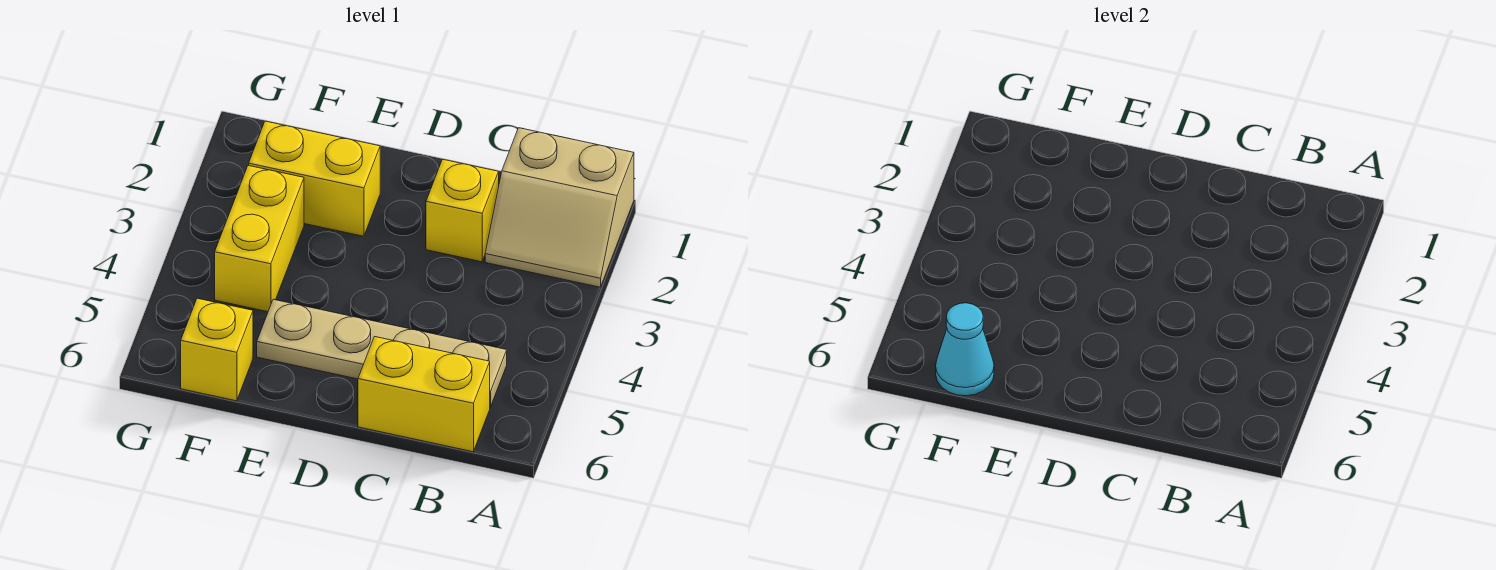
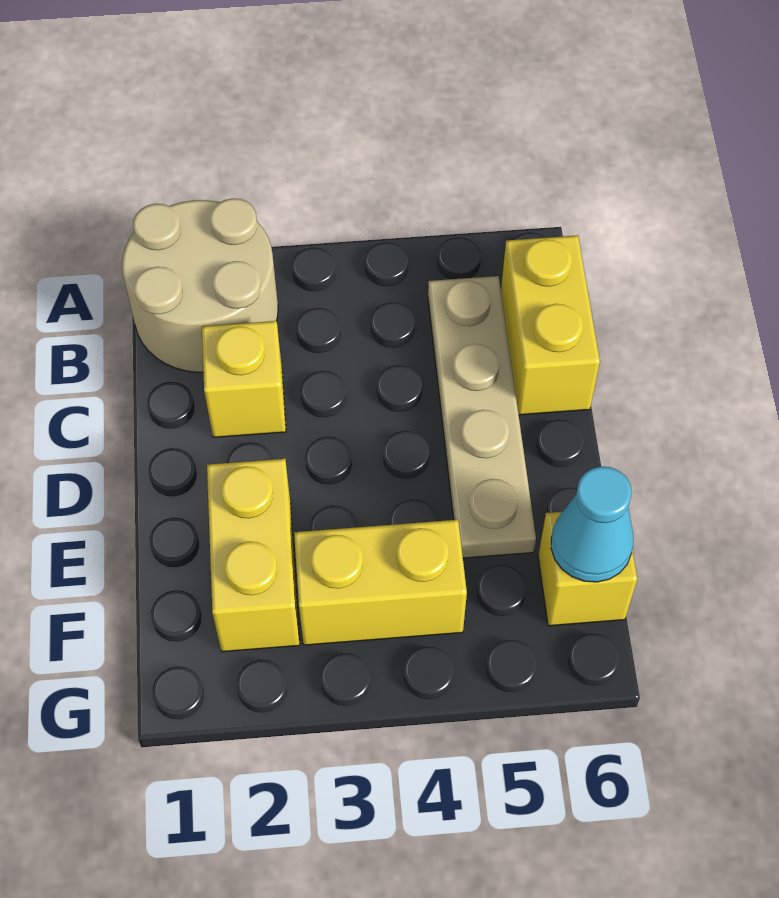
tan 2x2 slope [485,128,634,287] -> tan 2x2 round brick [122,198,278,372]

